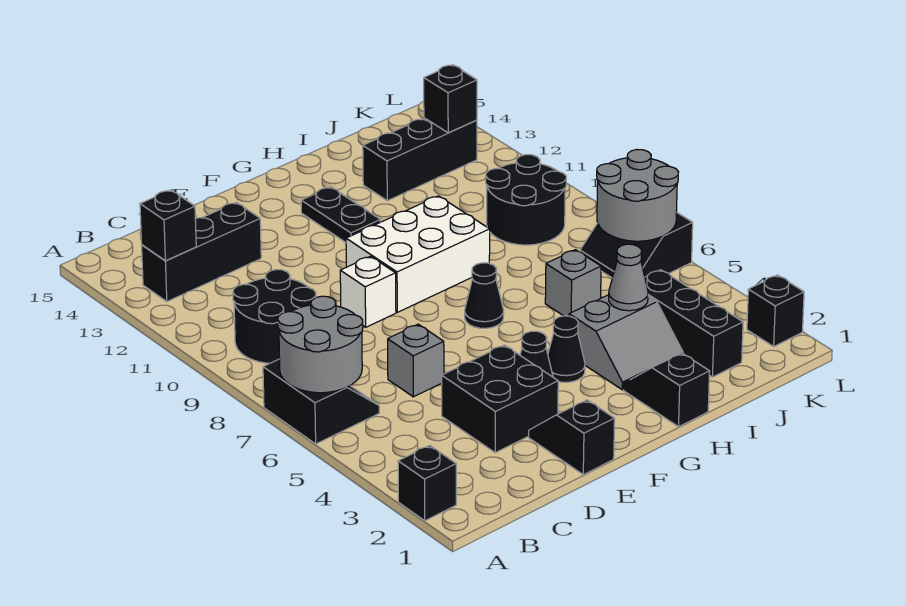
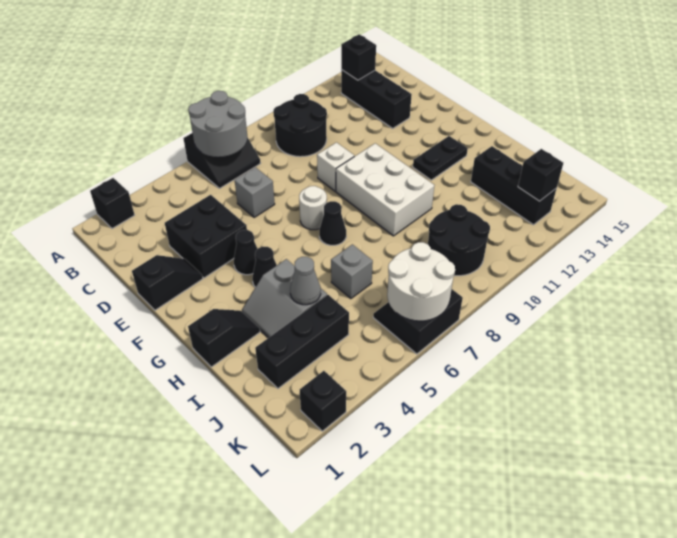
none -> white 1x1 round brick [299,186,327,230]
grey 2x2 round brick [597,150,678,241] -> white 2x2 round brick [387,242,455,321]

